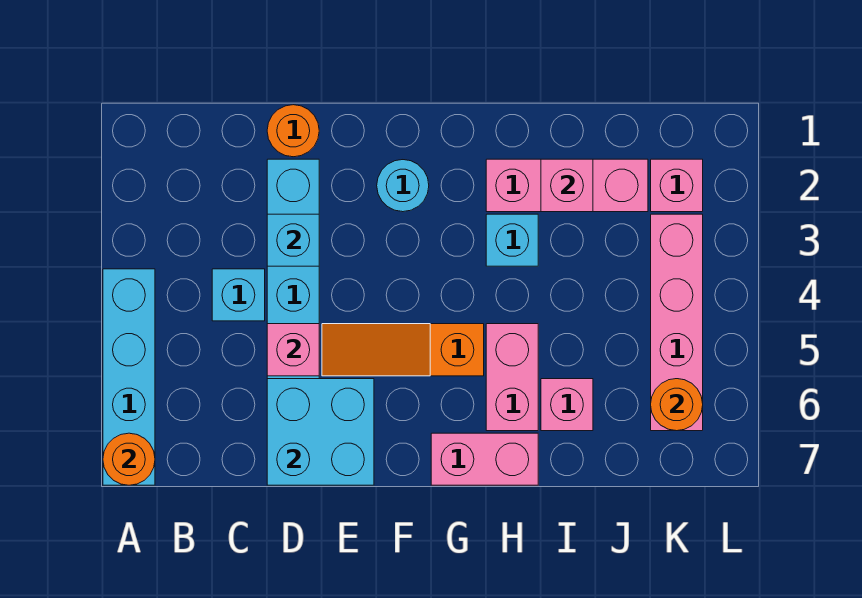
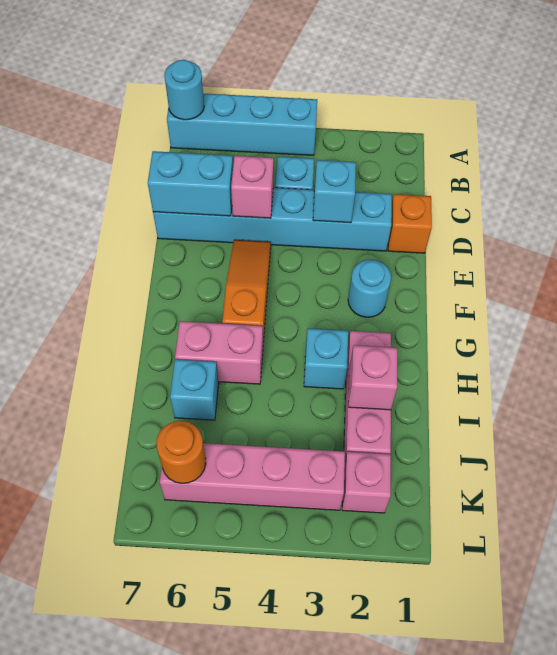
orange 1x1 round brick [103,433,155,485] -> cyan 1x1 round brick [164,60,204,120]
orange 1x1 round brick [267,105,319,157] -> orange 1x1 brick [388,194,432,253]
cyan 2x2 brick [267,379,374,485] -> cyan 1x2 brick [148,151,233,216]
pink 1x2 brick [431,433,538,485] -> none
pink 1x1 brick [541,379,593,431] -> cyan 1x1 brick [170,359,219,420]

